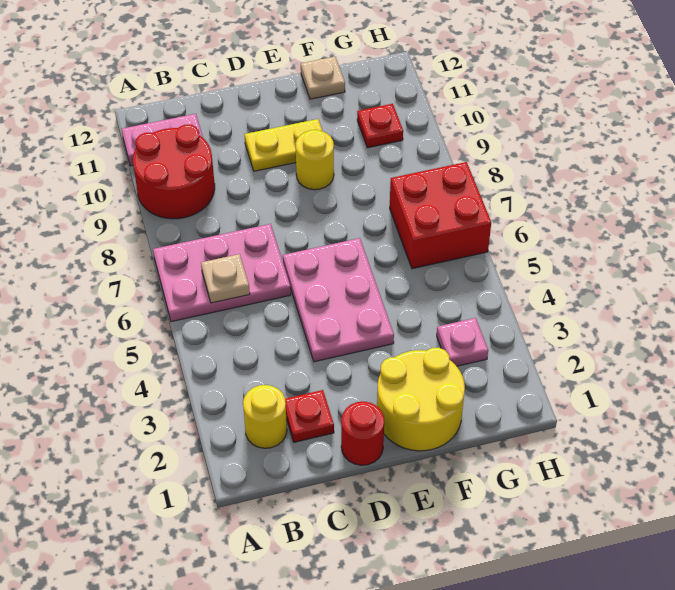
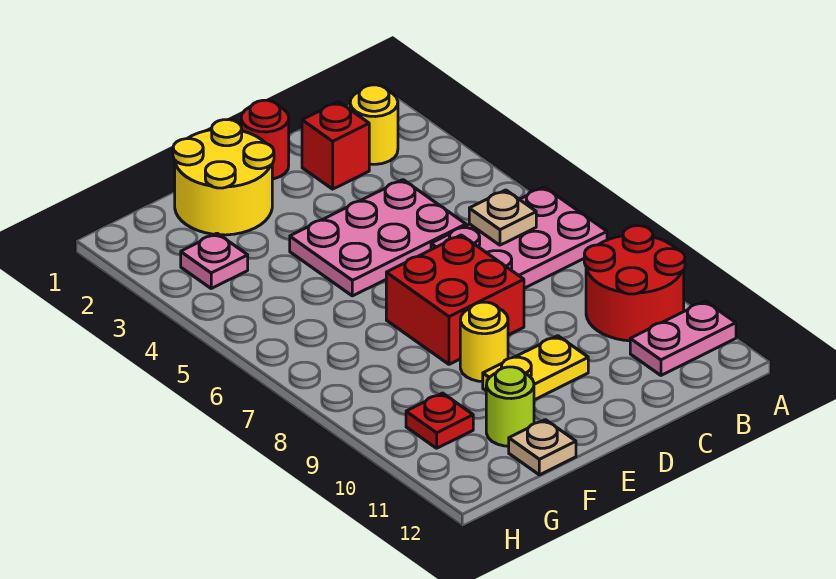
red 1x1 plate [285,390,334,442] -> red 1x1 brick [302,102,369,189]
pink 2x3 plate [283,238,394,362] -> pink 2x3 plate turned to [290,180,466,296]
none -> lime 1x1 round brick [486,367,534,446]
red 2x2 brick [390,162,491,269] -> red 2x2 brick moved to [386,235,524,364]

